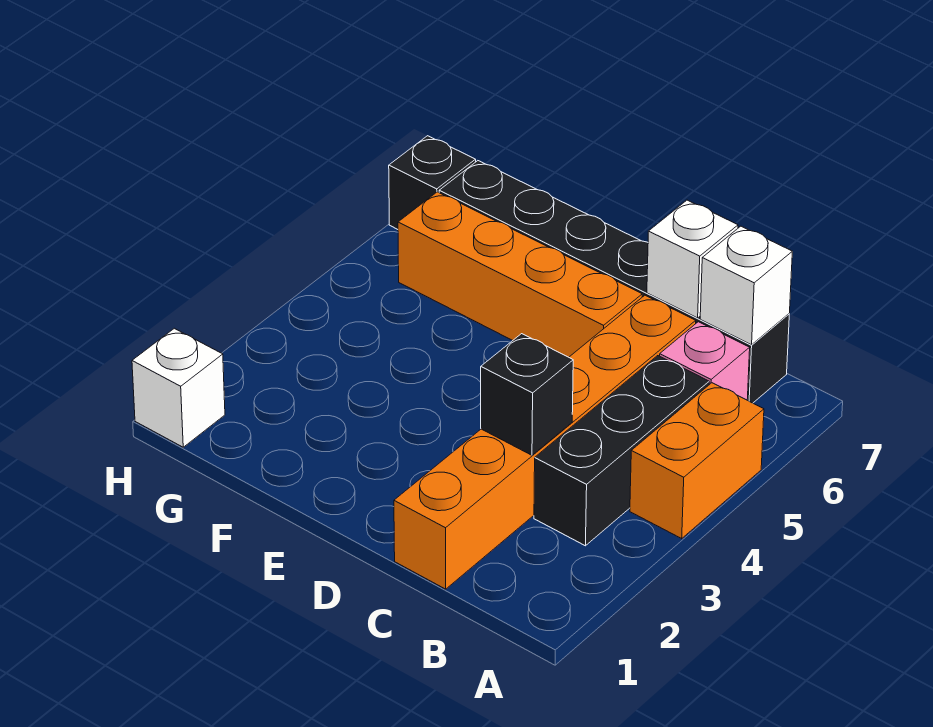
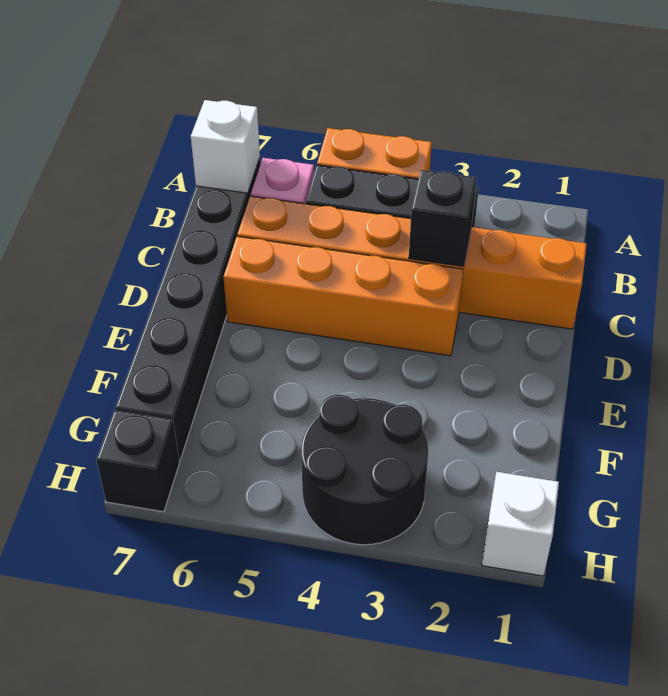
white 1x1 brick [647,200,738,318] -> none
orange 1x4 brick [398,192,642,357] -> orange 1x4 brick turned to [223,236,463,356]
none -> black 2x2 round brick [301,395,429,545]

